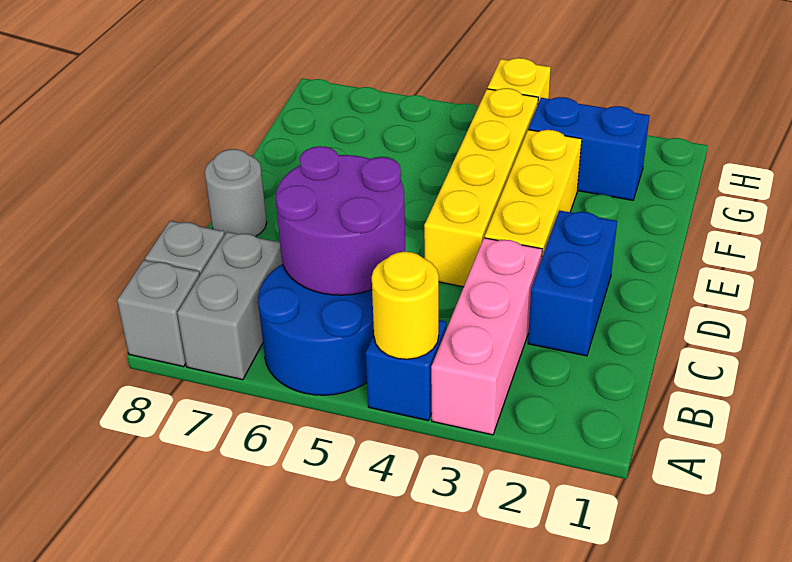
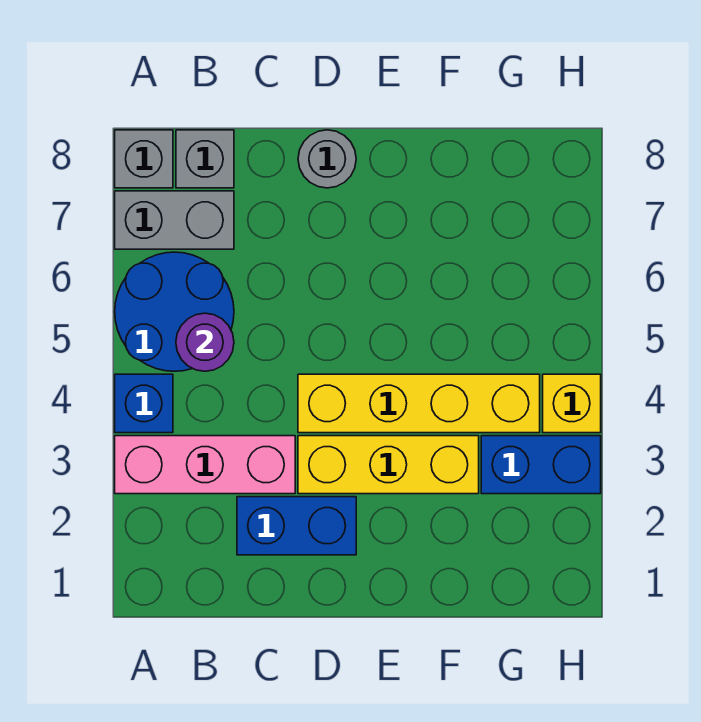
yellow 1x1 round brick [372,252,439,359] -> none
purple 2x2 round brick [276,146,405,295] -> purple 1x1 round brick [176,313,234,371]
blue 1x2 brick [528,97,650,200] -> blue 1x2 brick turned to [481,436,601,494]

